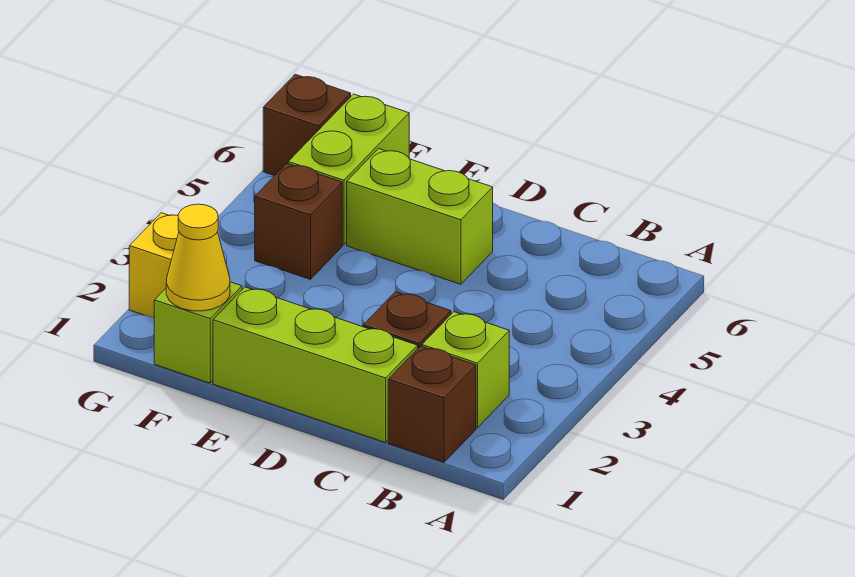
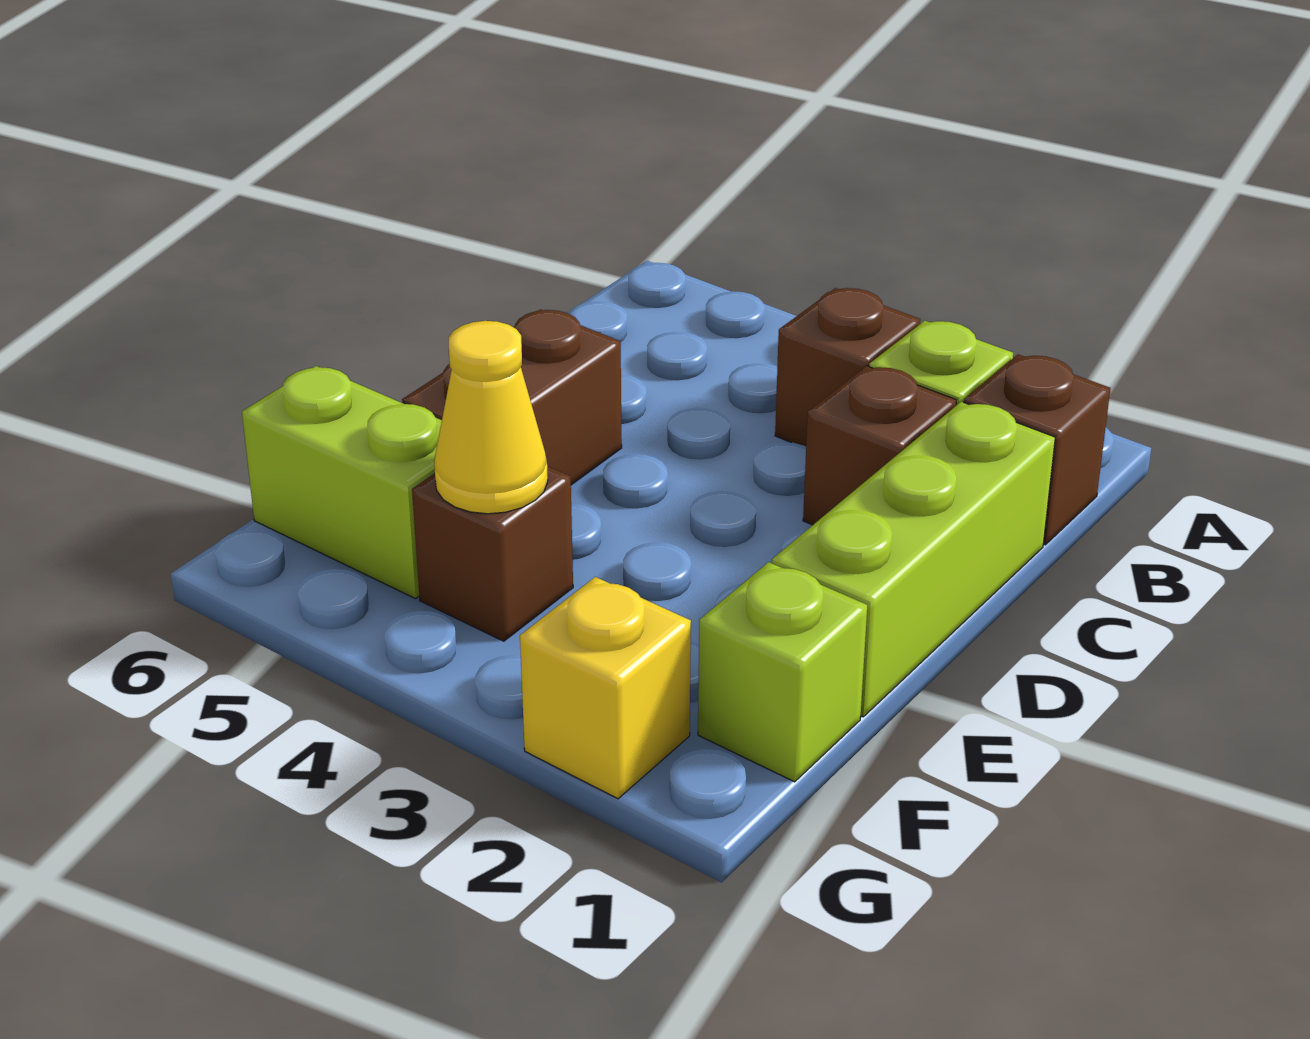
lime 1x2 brick [347,149,493,284] -> brown 1x2 brick [402,310,622,485]
yellow 1x1 cone [166,204,230,311] -> yellow 1x1 cone moved to [434,321,548,514]
brown 1x1 brick [263,74,351,176] -> brown 1x1 brick moved to [775,288,920,446]

